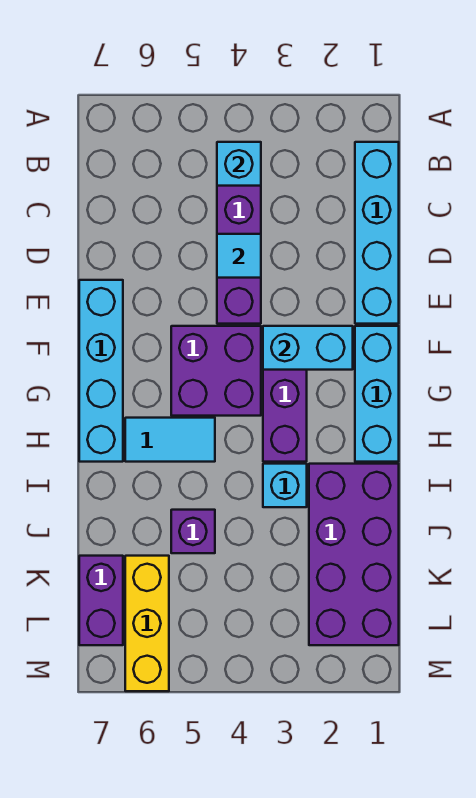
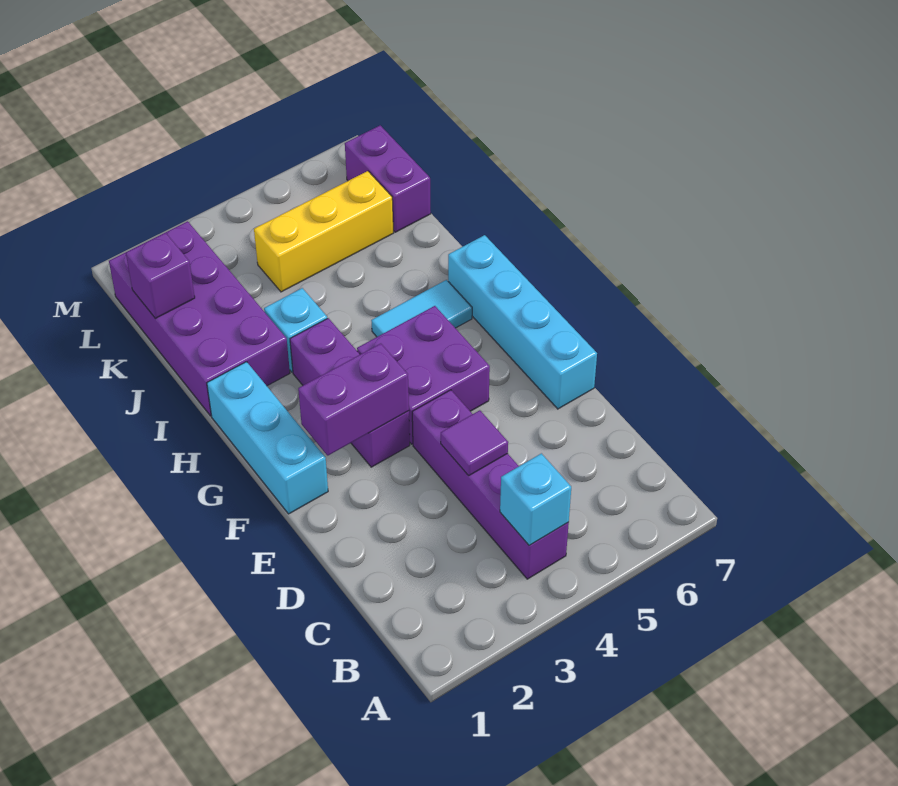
cyan 1x4 brick [355,142,399,324] -> none
cyan 1x1 tile [217,234,261,278] -> purple 1x1 tile [441,410,508,476]
cyan 1x2 brick [263,326,353,370] -> purple 1x2 brick [298,344,409,455]
purple 1x1 brick [171,510,215,553] -> purple 1x1 brick moved to [126,233,195,318]
yellow 1x3 brick [125,556,169,691] -> yellow 1x3 brick turned to [254,171,393,292]

